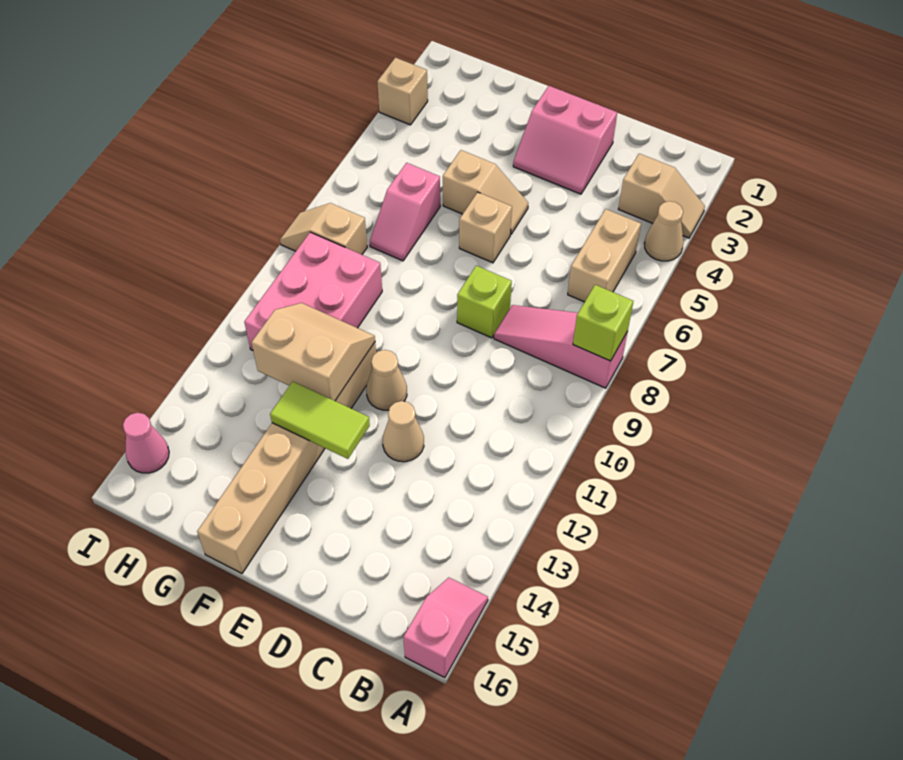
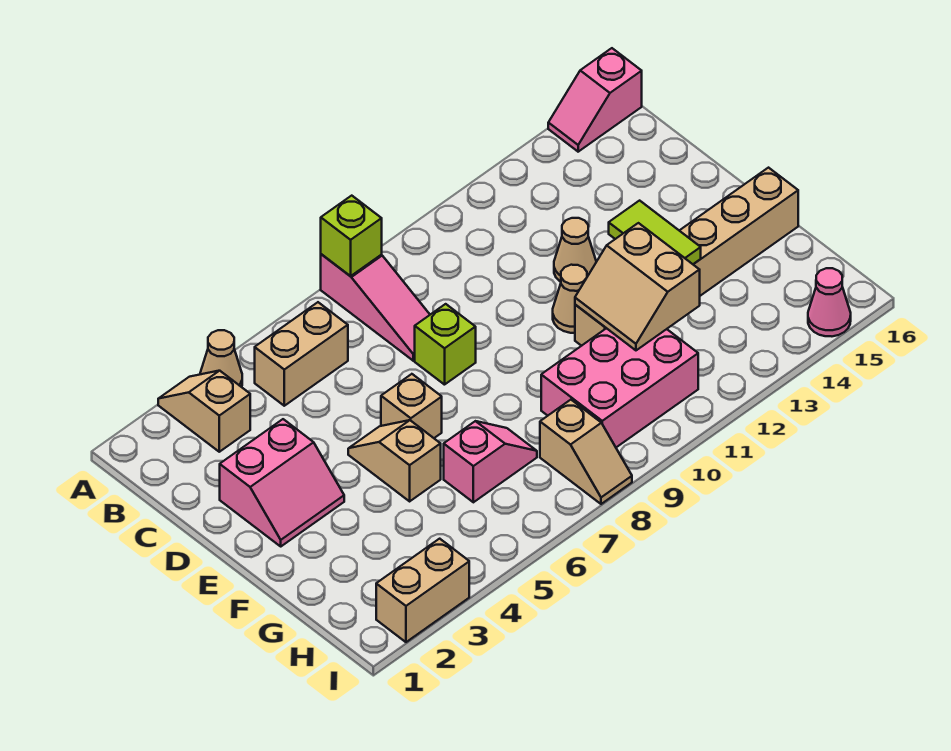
pink 2x2 slope [513,86,617,194] -> pink 2x2 slope turned to [220,419,344,546]
tan 1x1 brick [377,58,428,125] -> tan 1x2 brick [376,539,469,642]

